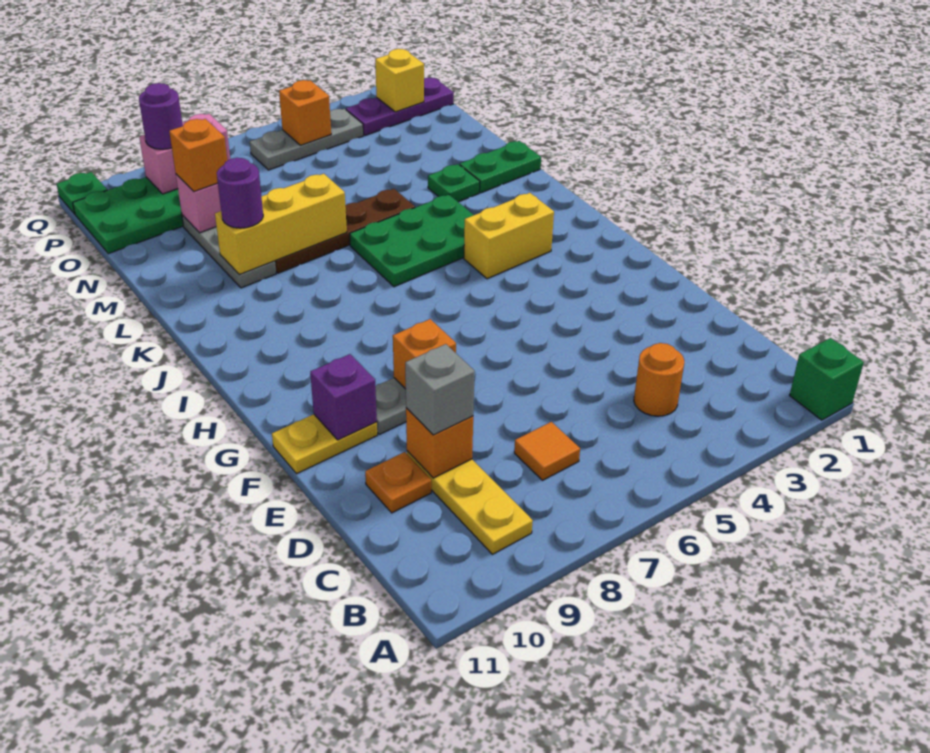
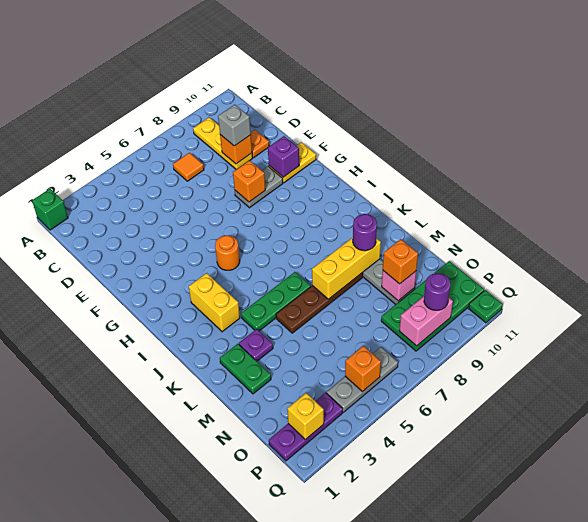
orange 1x1 round brick [634,343,684,416] -> orange 1x1 round brick moved to [215,235,240,270]
yellow 1x2 brick [464,193,554,279] -> yellow 1x2 brick turned to [189,273,240,332]
green 2x3 plate [350,195,473,287] -> green 1x3 plate [241,272,311,331]
green 1x2 plate [460,141,541,193] -> green 1x2 plate turned to [220,344,271,394]
green 1x1 plate [428,164,480,202] -> purple 1x1 plate [239,329,273,361]

